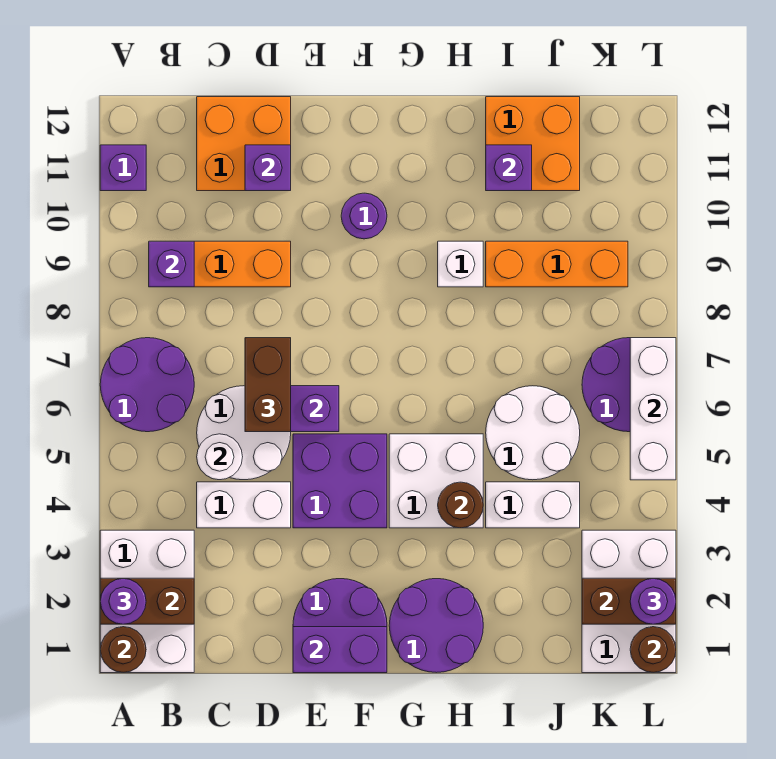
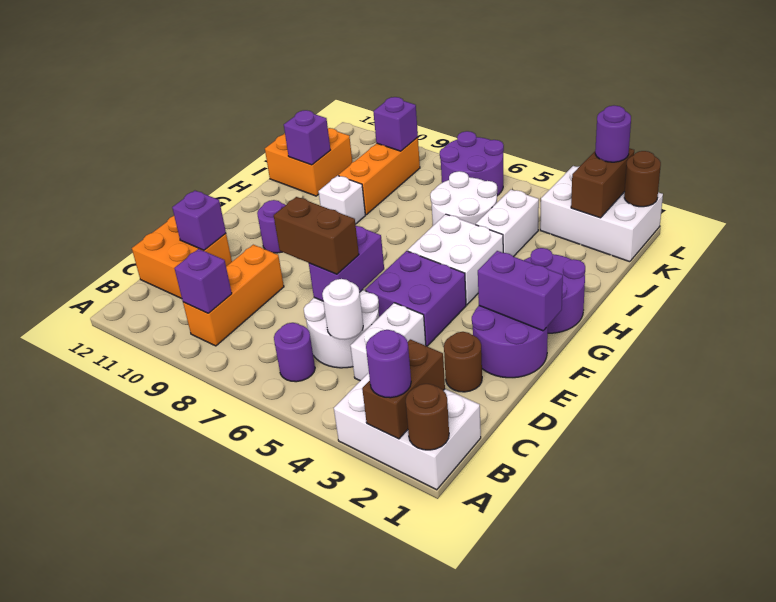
purple 2x2 round brick [100,338,194,432] -> purple 1x1 round brick [274,323,315,382]
purple 1x1 brick [100,145,146,191] -> purple 1x1 brick moved to [373,97,418,151]
purple 1x2 brick [293,627,387,673] -> purple 1x2 brick turned to [478,251,563,331]
brown 1x1 round brick [438,482,483,528] -> brown 1x1 round brick moved to [444,332,482,392]
white 1x3 brick [630,338,676,480] -> none

